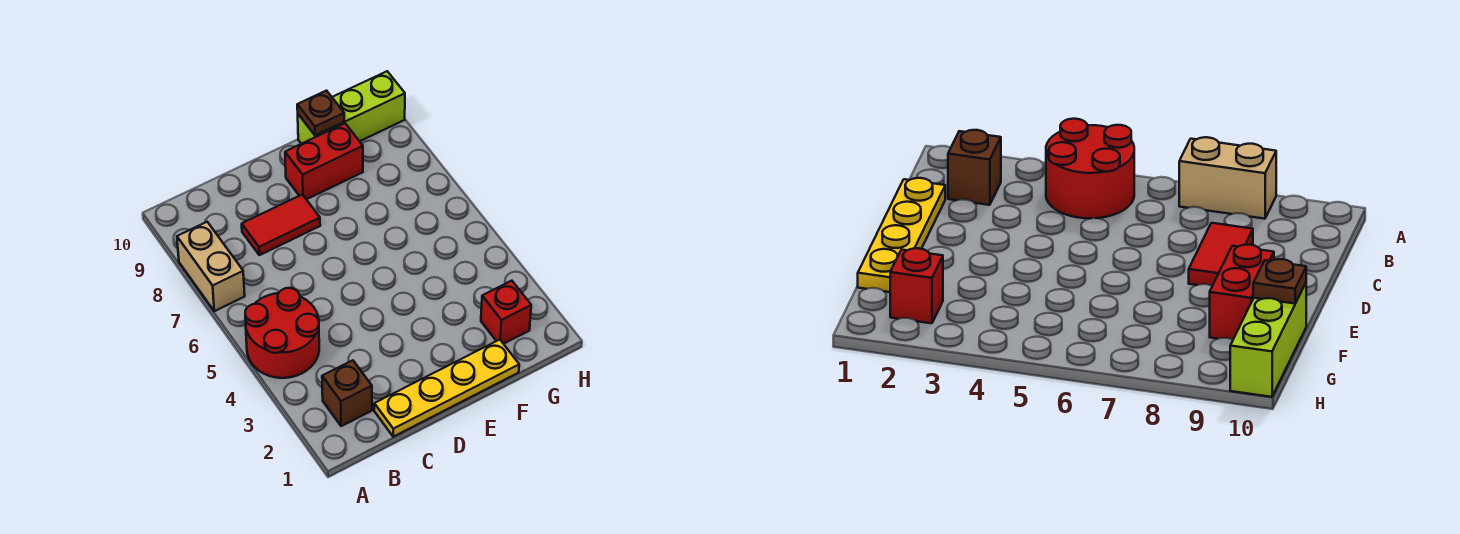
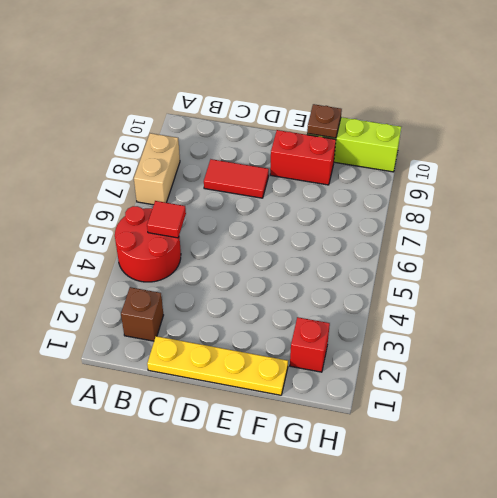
none -> red 1x1 tile [147,201,186,238]

